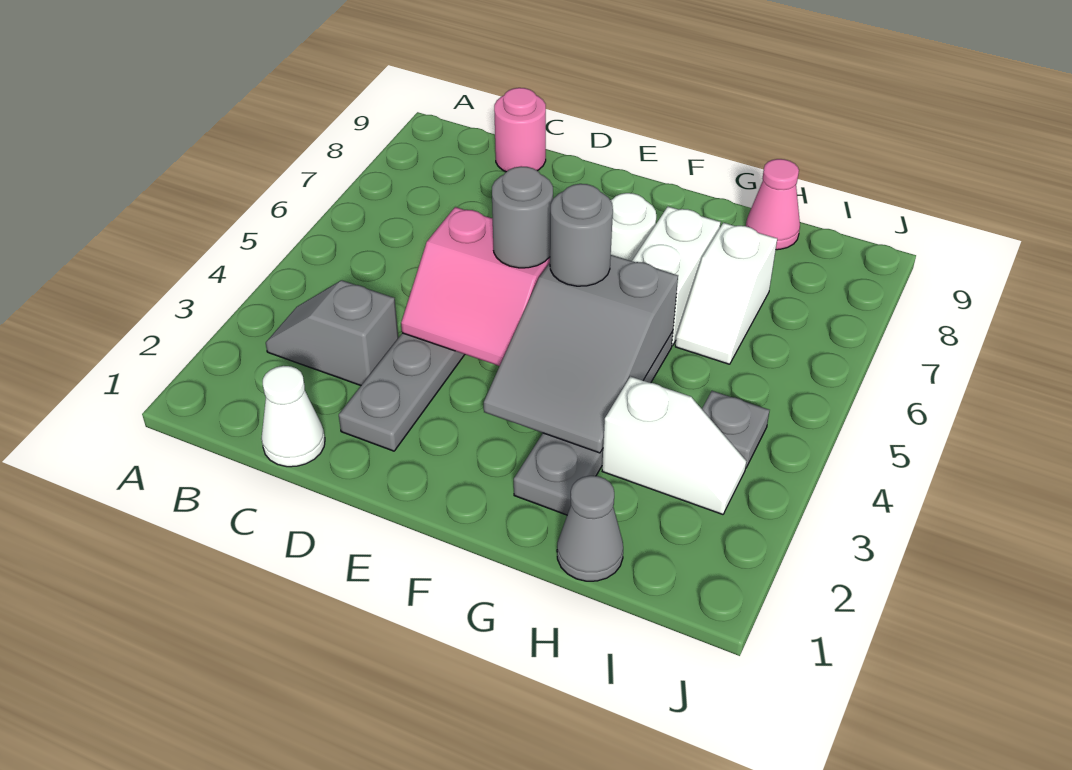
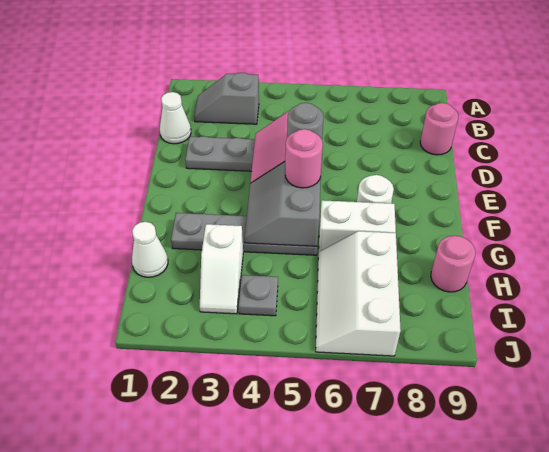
grey 1x2 slope [266,280,398,385] -> grey 1x2 slope turned to [194,73,259,124]
grey 2x3 slope [484,255,678,453] -> grey 2x2 slope [245,162,321,246]
grey 1x1 round brick [550,184,613,286] -> pink 1x1 round brick [285,129,323,188]
grey 1x1 cone [557,476,623,581] -> white 1x1 cone [132,222,168,277]
white 1x2 slope [675,223,777,364] -> white 2x3 slope [316,231,401,356]
pink 1x1 cone [746,159,800,250] -> pink 1x1 round brick [431,236,476,292]

